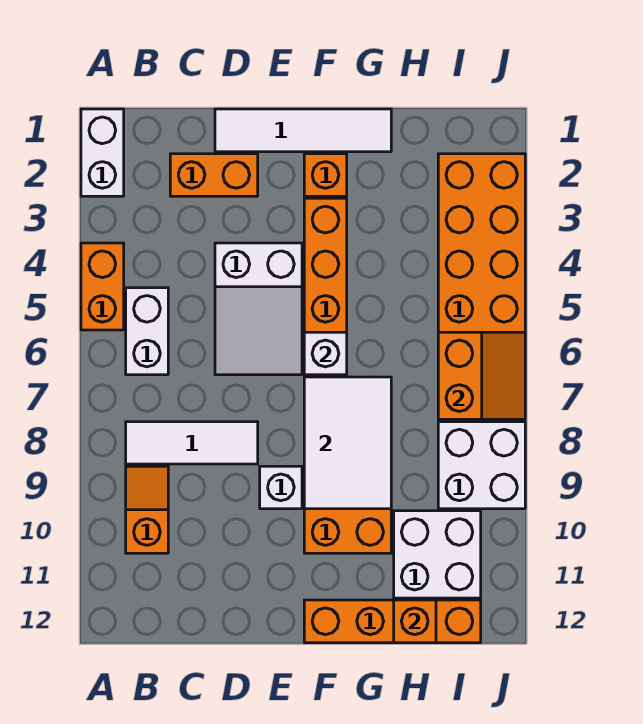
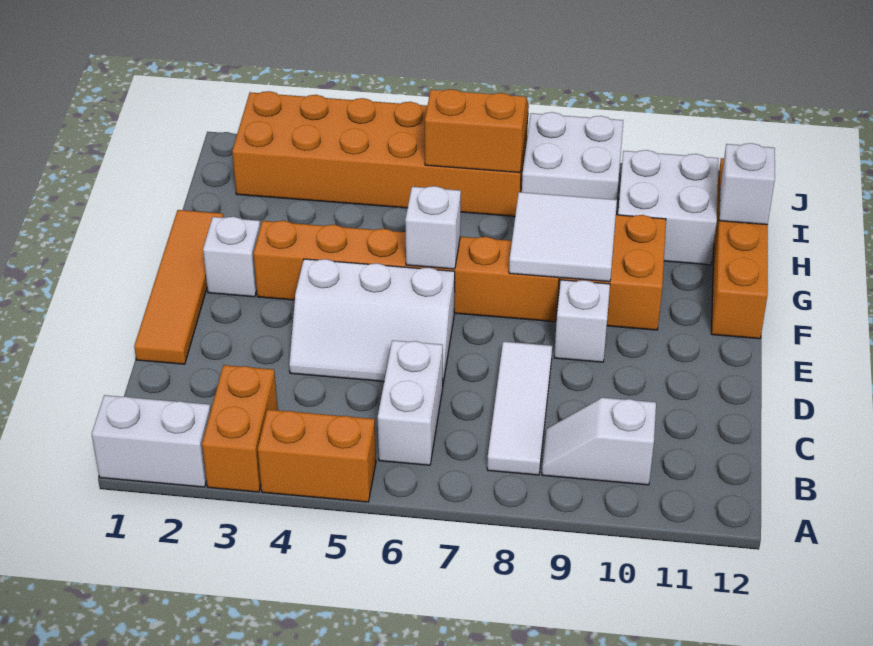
white 1x2 brick [126,288,168,375] -> white 1x2 brick turned to [378,340,443,465]
orange 1x2 slope [126,466,168,553] -> white 1x2 slope [542,398,656,485]
orange 1x2 brick [170,154,258,196] -> orange 1x2 brick moved to [202,365,278,492]
white 1x4 tile [215,109,391,152] -> orange 1x4 tile [134,210,223,364]
white 2x3 slope [215,243,302,375] -> white 2x3 slope turned to [289,259,455,383]
orange 1x1 brick [304,154,347,196] -> white 1x1 brick [203,217,260,297]
white 2x3 tile [304,377,391,509] -> white 2x2 tile [509,192,617,282]
orange 1x1 brick [394,600,436,643] -> white 1x1 brick [719,143,775,225]

